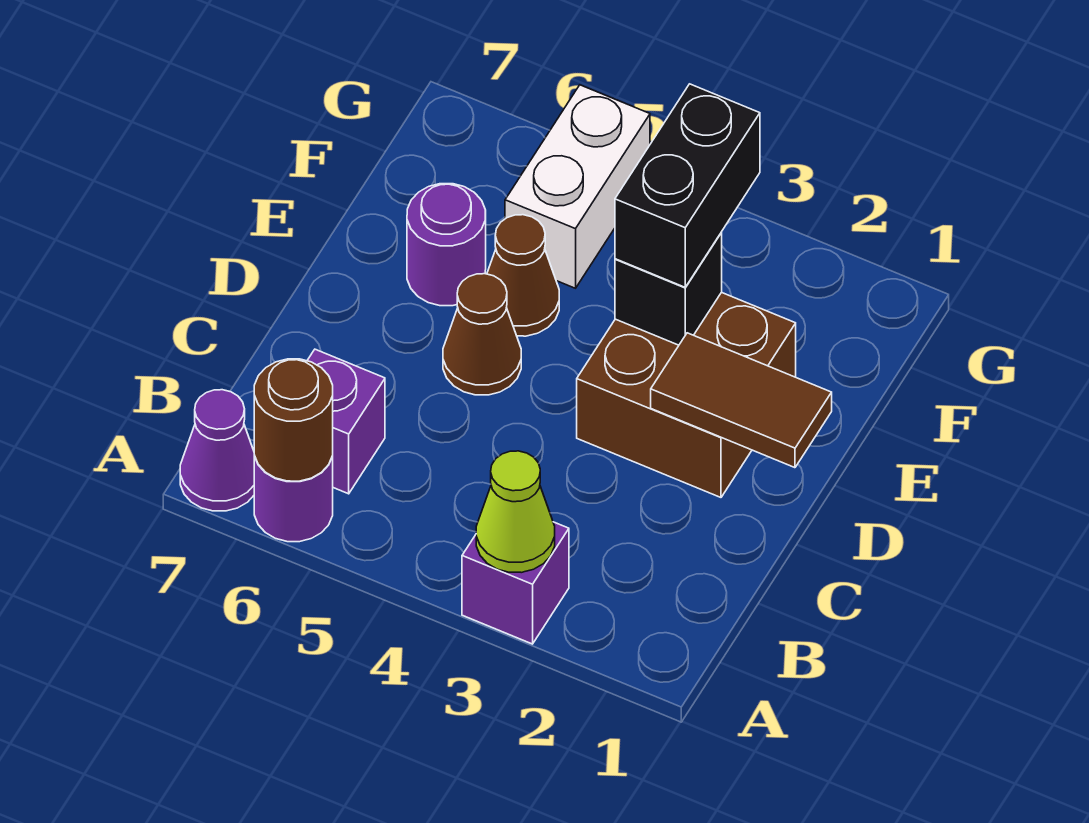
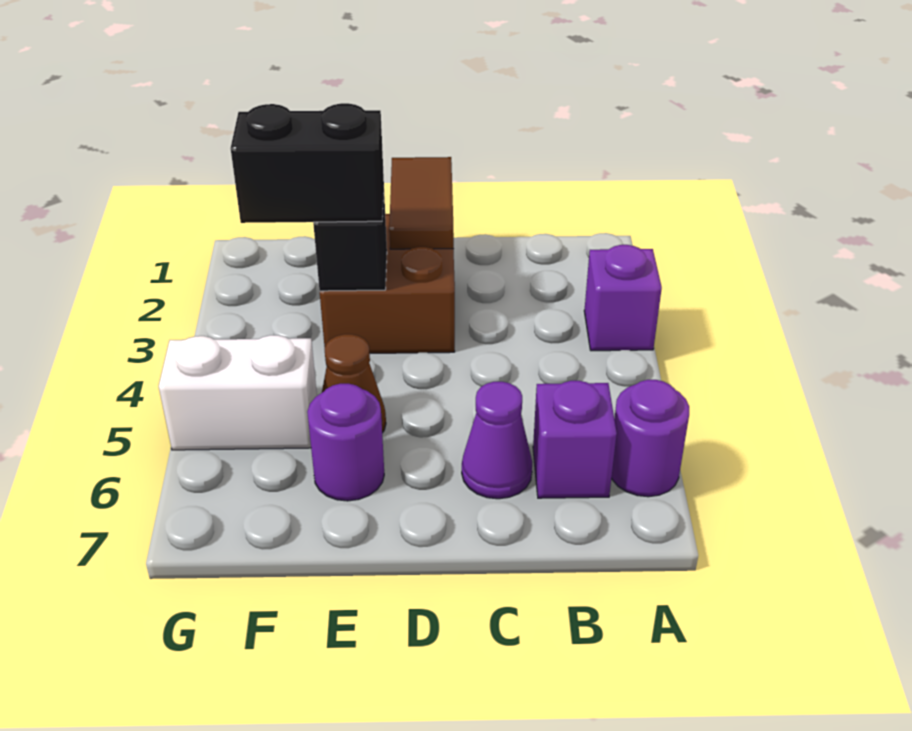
lime 1x1 cone [476,451,555,573] -> none
brown 1x1 round brick [254,359,333,481] -> none
purple 1x1 cone [180,390,254,511] -> purple 1x1 cone moved to [462,382,532,499]
brown 1x1 cone [443,274,521,395] -> none

